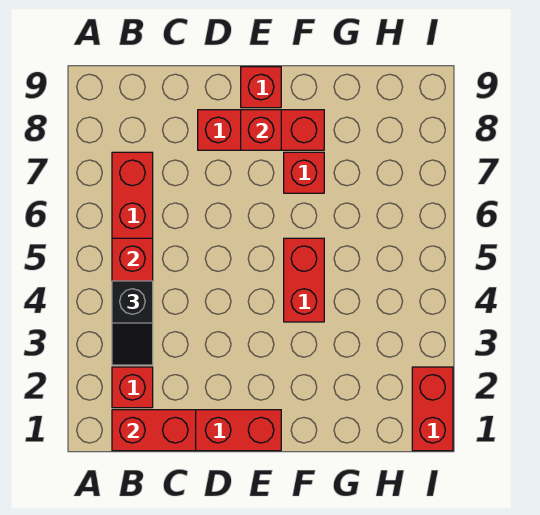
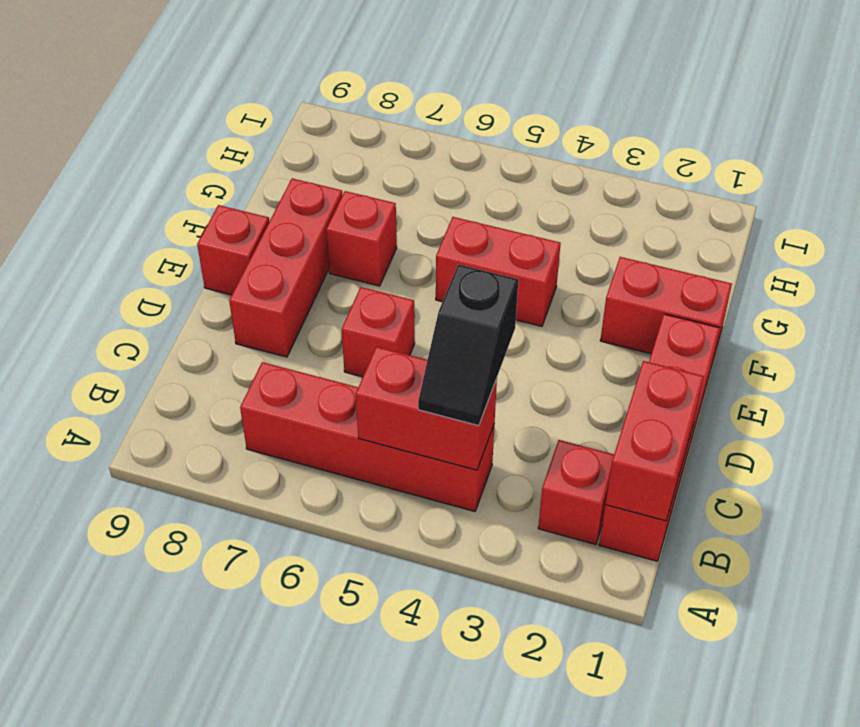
black 1x2 slope [112,281,153,365] -> black 1x2 slope turned to [418,264,518,426]
red 1x1 brick [241,110,281,150] -> red 1x1 brick moved to [342,287,415,377]
red 1x2 brick [412,367,453,451] -> red 1x2 brick moved to [600,257,732,363]

